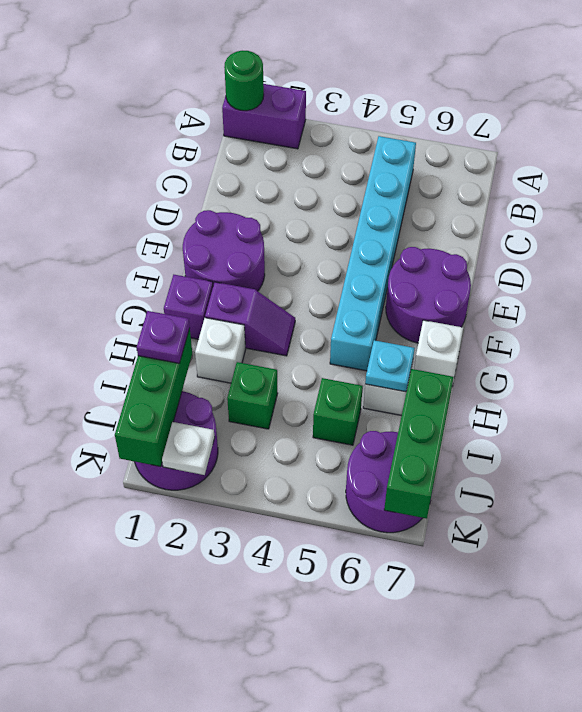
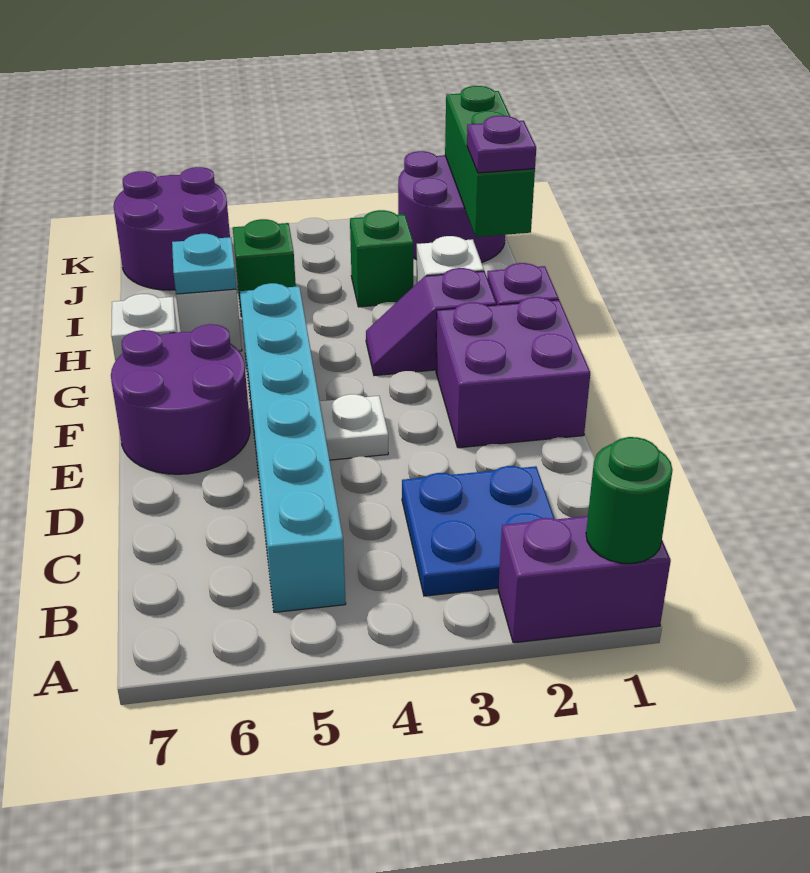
none -> blue 2x2 plate [402,466,555,596]
purple 2x2 round brick [183,210,265,291] -> purple 2x2 brick [436,297,590,448]
green 1x3 brick [384,369,454,519] -> none
white 1x1 plate [162,422,215,475] -> white 1x1 plate moved to [319,394,388,460]

